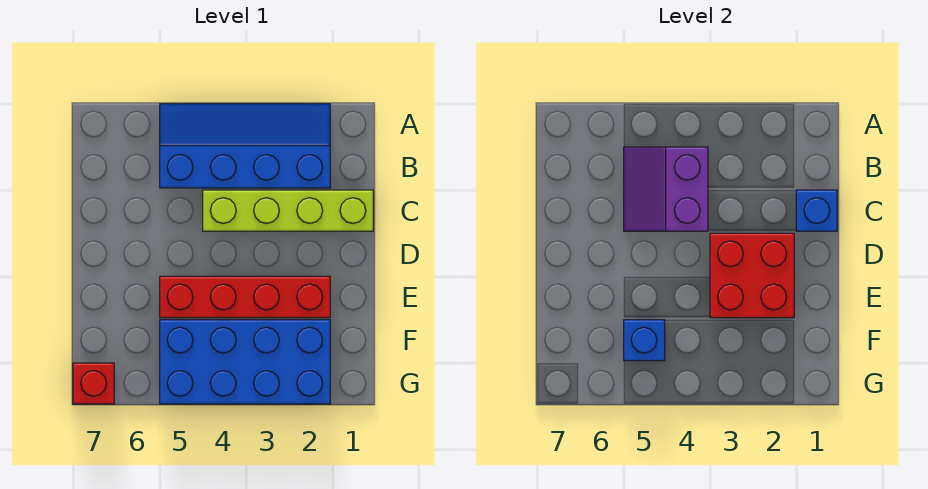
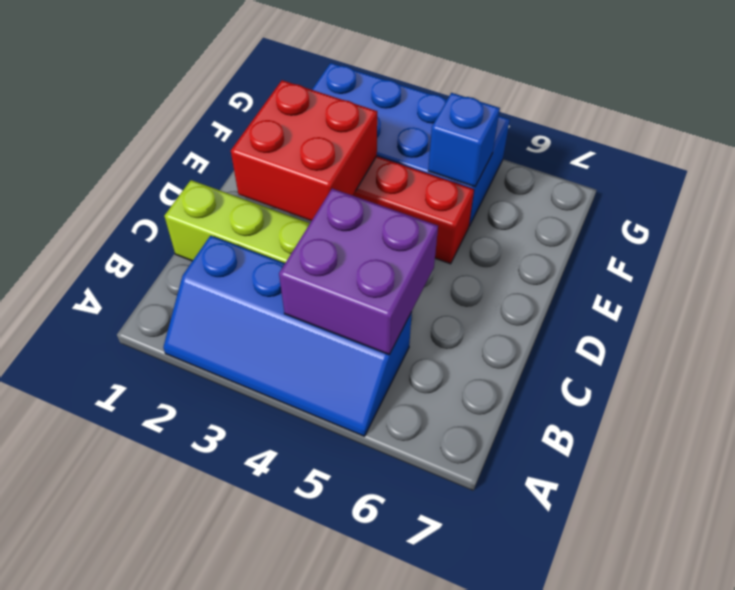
purple 2x2 slope [624,147,708,231] -> purple 2x2 brick [279,189,438,354]
blue 1x1 brick [796,190,837,231] -> none
red 1x1 brick [73,363,114,404] -> none

